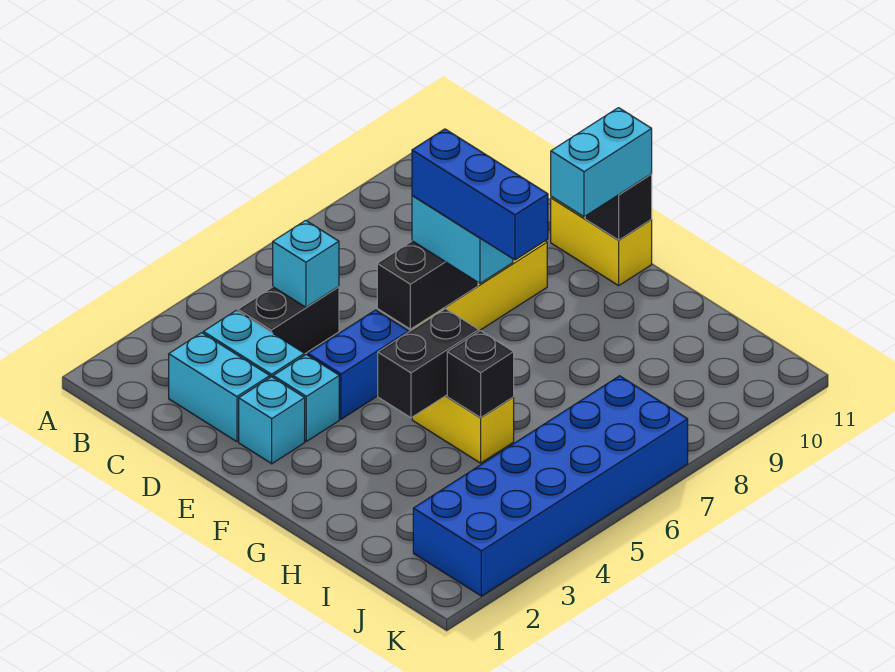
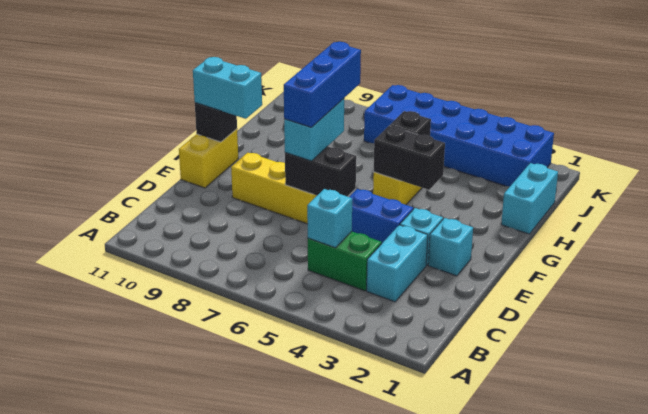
cyan 1x2 brick [169,333,270,442] -> cyan 1x2 brick moved to [501,163,558,234]
black 1x2 brick [238,287,339,353] -> green 1x2 brick [308,232,382,291]

